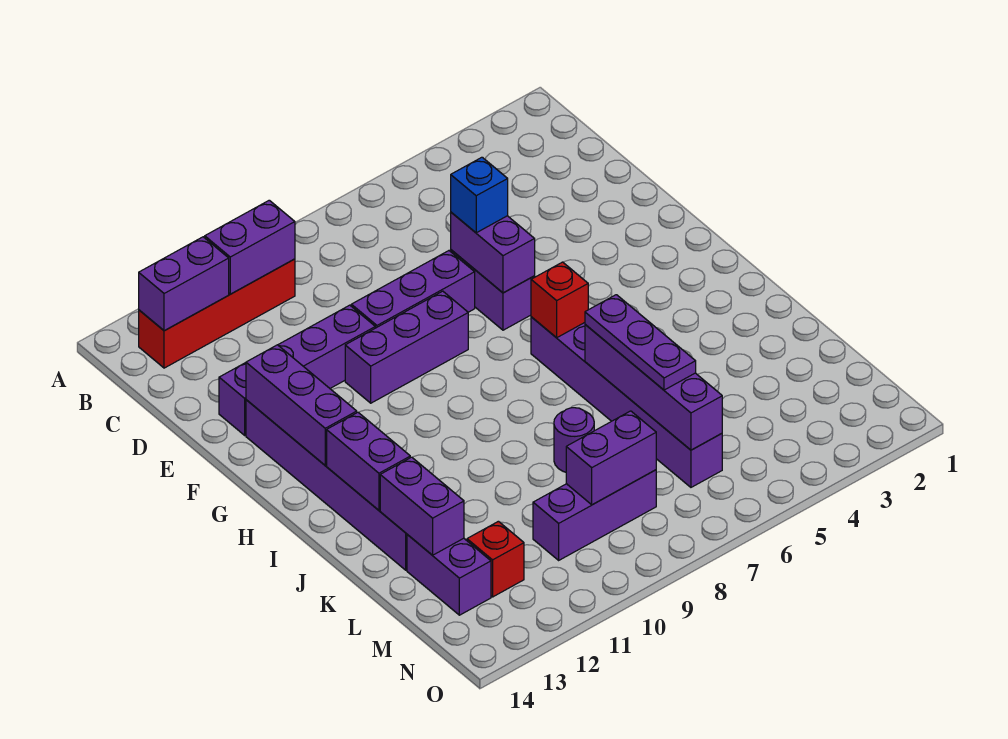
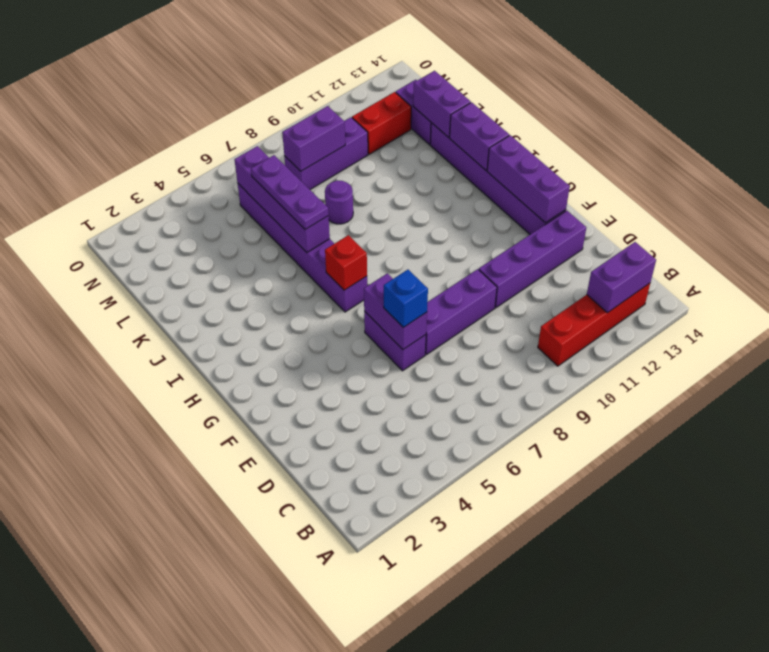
purple 1x2 brick [205,200,295,294] -> none
purple 1x3 brick [345,291,468,403] -> none
red 1x1 brick [467,521,524,597] -> red 1x2 brick [352,92,411,154]

